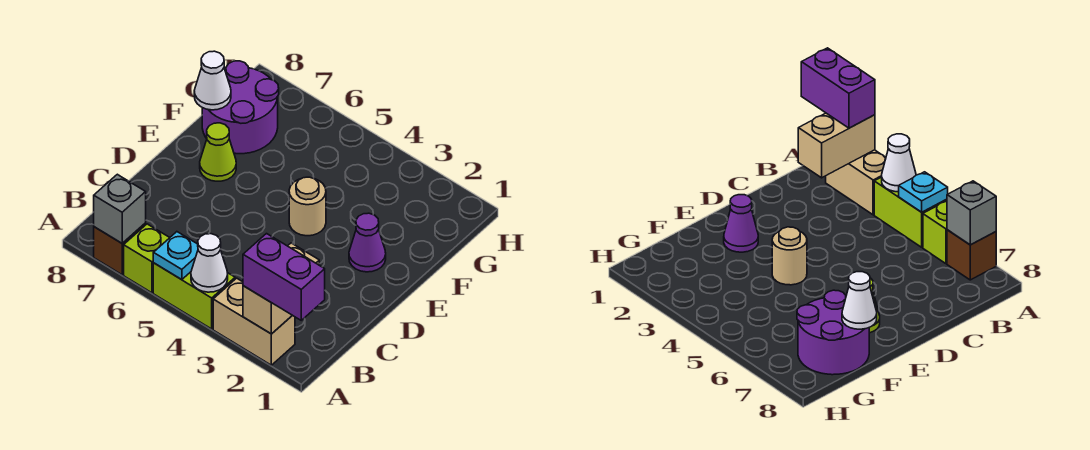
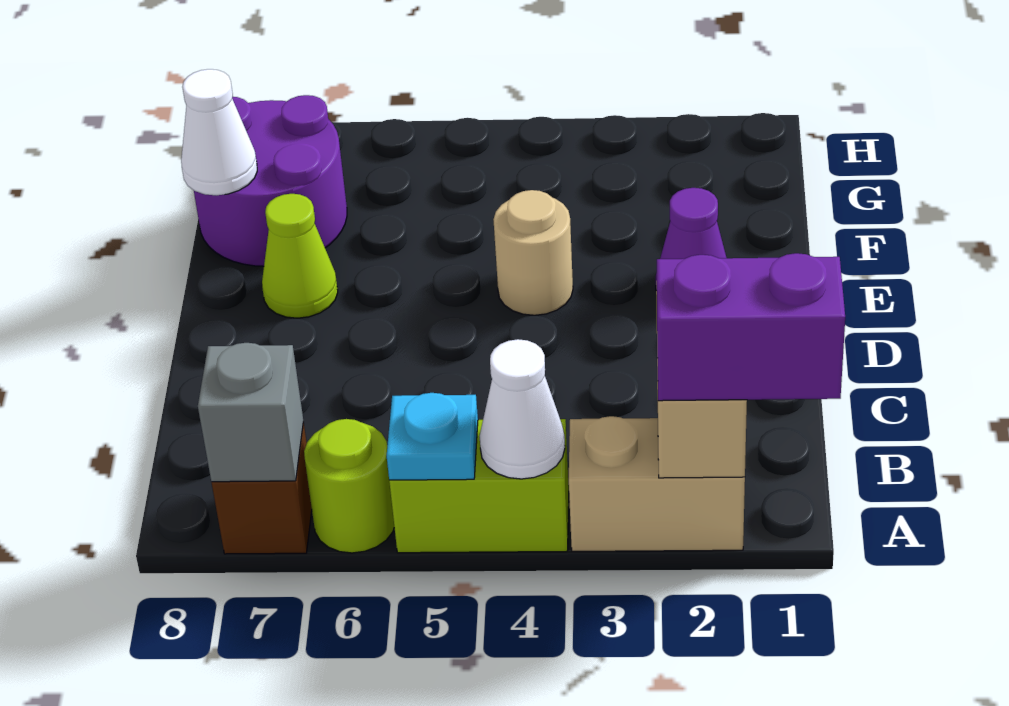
lime 1x1 brick [124,224,170,293] -> lime 1x1 round brick [304,419,394,553]

